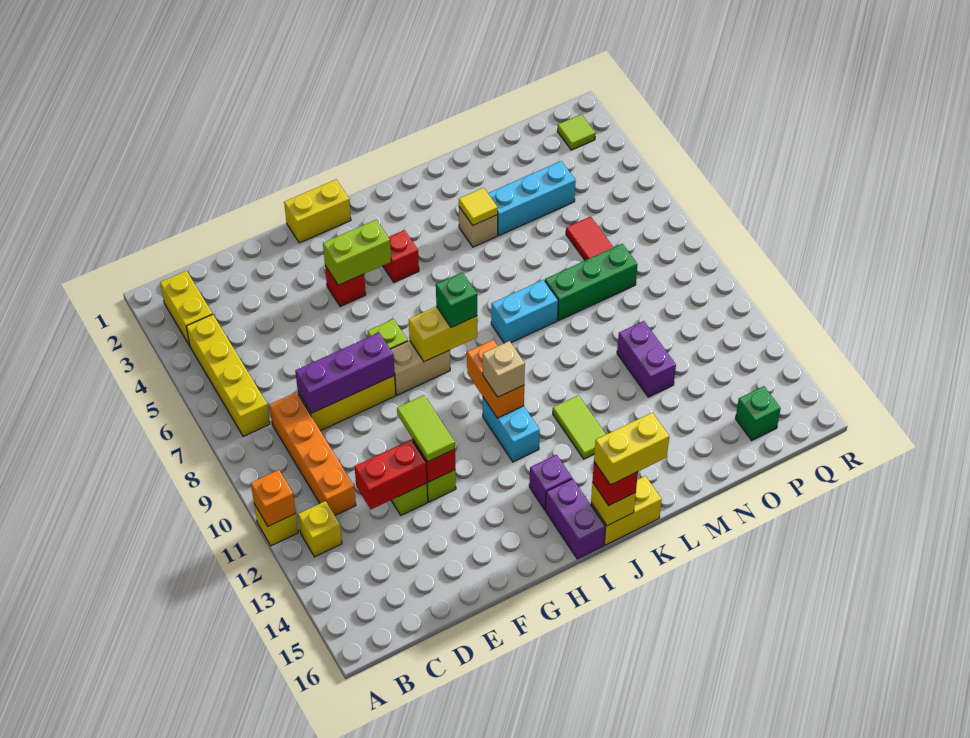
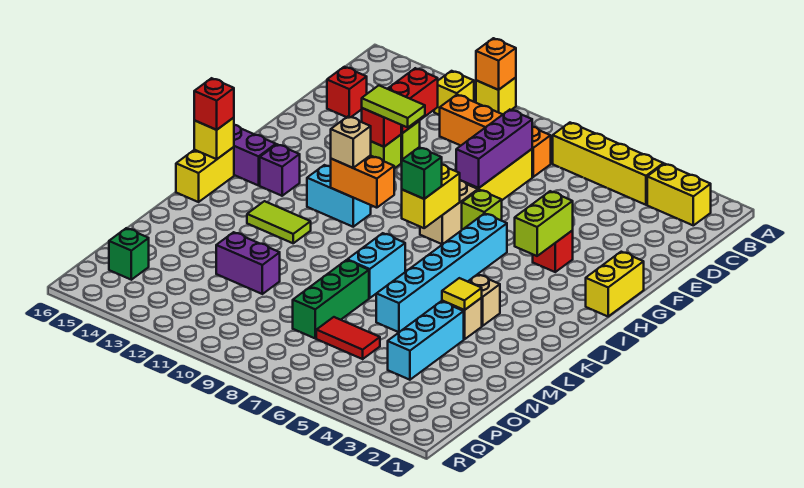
none -> cyan 1x6 brick [376,213,507,332]
red 1x1 brick [383,230,419,282] -> red 1x1 brick moved to [327,67,367,117]
yellow 1x2 brick [594,413,669,485] -> none
none -> tan 1x1 brick [468,274,500,326]
lime 1x1 tile [557,114,595,150] -> none

